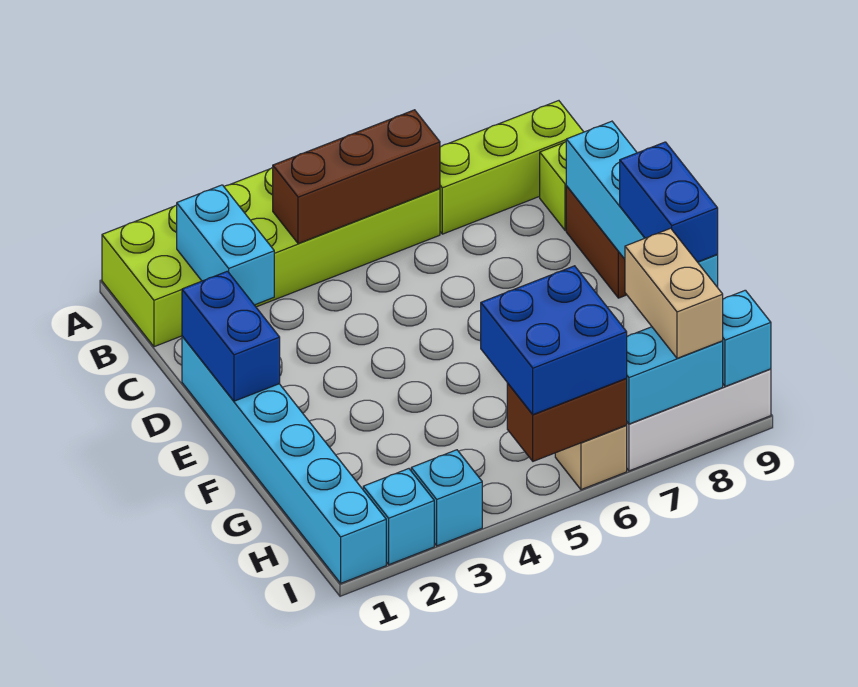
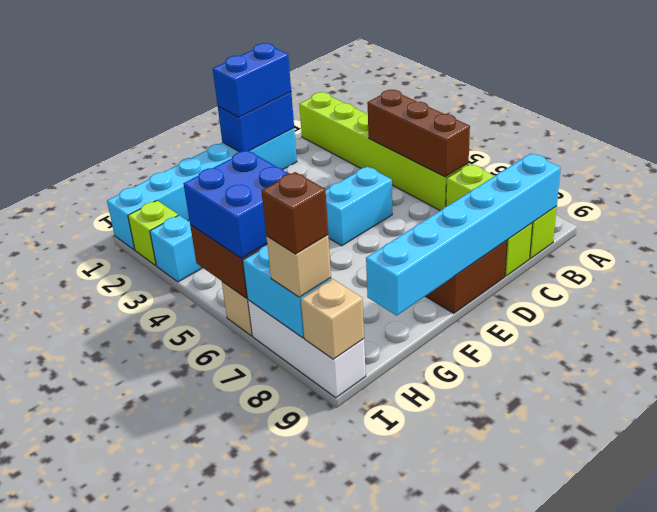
lime 2x6 brick [102,168,440,347] -> lime 1x6 brick [299,92,469,210]
cyan 1x2 brick [177,185,274,305] -> cyan 1x2 brick moved to [326,167,392,246]
cyan 1x4 brick [566,121,718,287] -> cyan 1x6 brick [366,153,561,316]
blue 1x2 brick [620,142,718,262] -> blue 1x2 brick moved to [213,43,291,117]
tan 1x2 brick [625,228,723,358] -> tan 1x1 brick [266,235,331,297]
cyan 1x1 brick [363,469,434,564] -> lime 1x1 brick [128,201,178,265]
none -> brown 1x1 brick [261,172,328,254]
cyan 1x1 brick [723,290,771,387] -> tan 1x1 brick [301,279,364,359]

